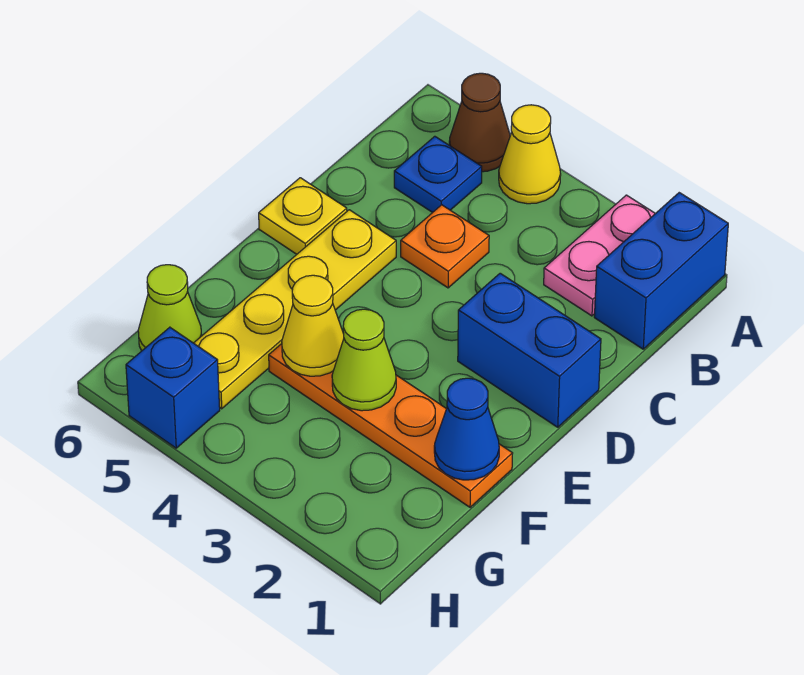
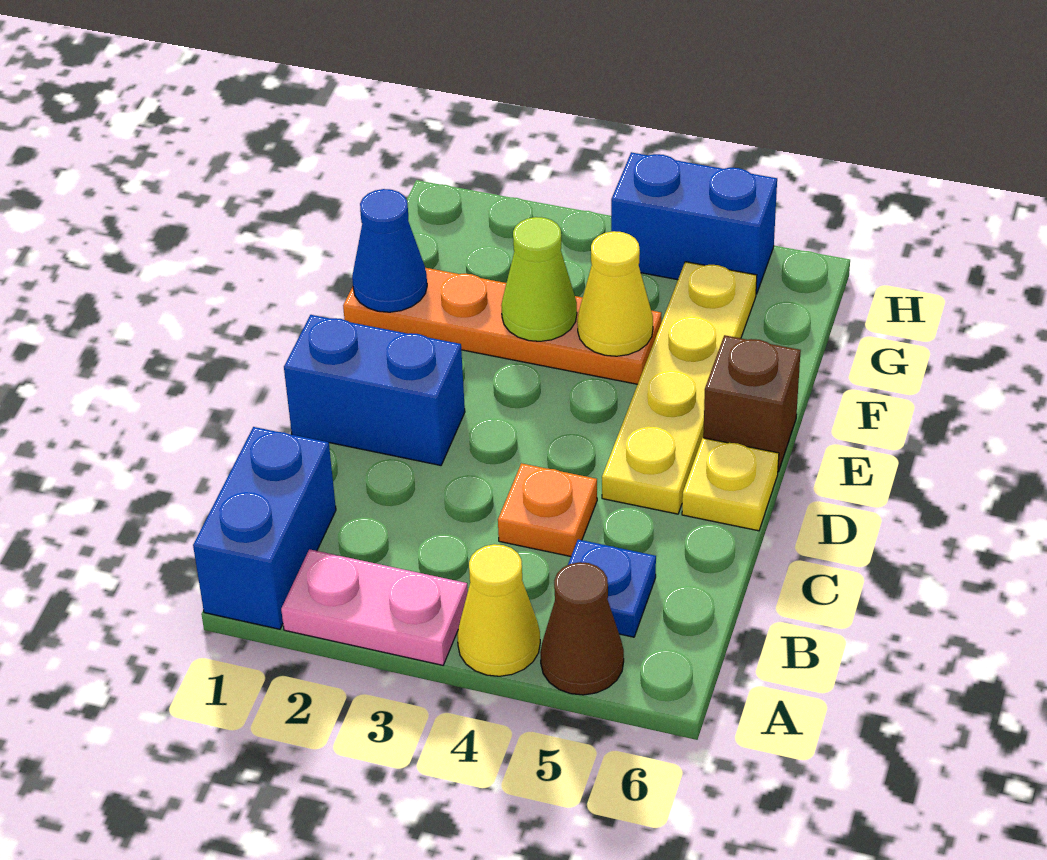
pink 1x2 plate [544,195,655,316] -> pink 1x2 plate turned to [281,549,468,665]
none -> brown 1x1 brick [703,335,801,472]
lime 1x1 cone [138,265,202,351] -> none
blue 1x1 brick [126,327,220,448] -> blue 1x2 brick [611,152,777,294]

